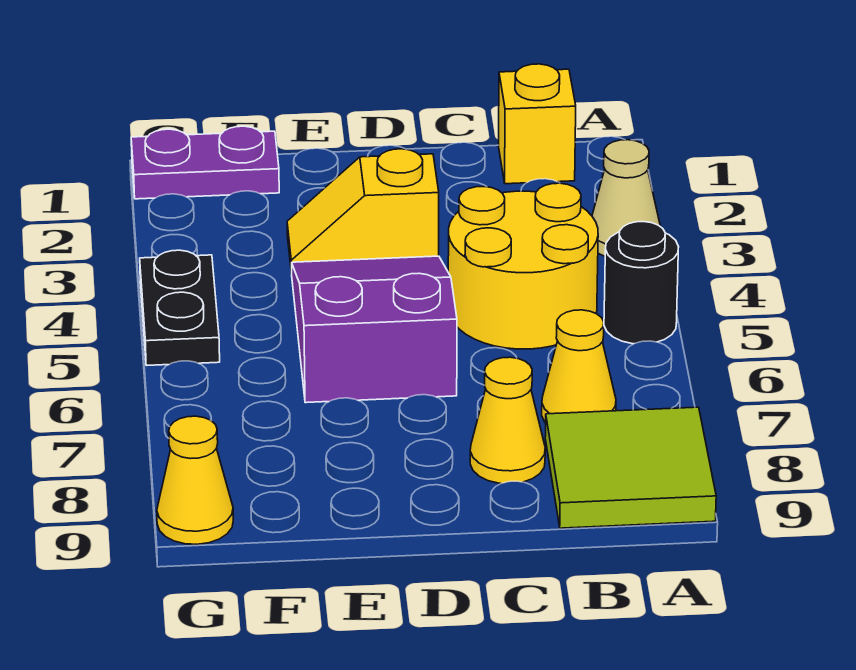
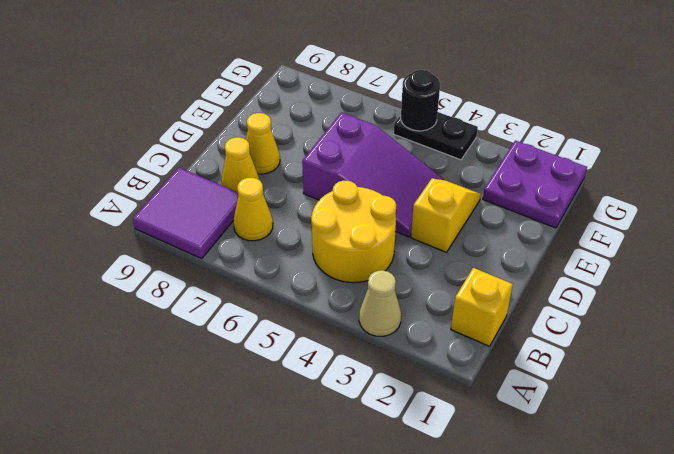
black 1x1 round brick [604,222,679,344] -> black 1x1 round brick moved to [401,70,440,131]
lime 2x2 tile [545,407,716,528] -> purple 2x2 tile [133,168,238,259]
purple 1x2 plate [131,126,279,199] -> purple 2x2 plate [483,140,587,228]
yellow 1x1 cone [157,416,233,544] -> yellow 1x1 cone moved to [246,113,280,174]

